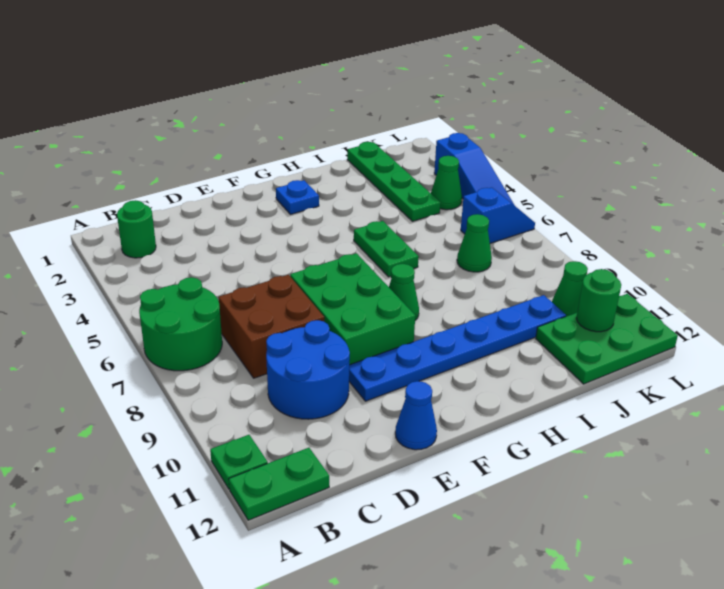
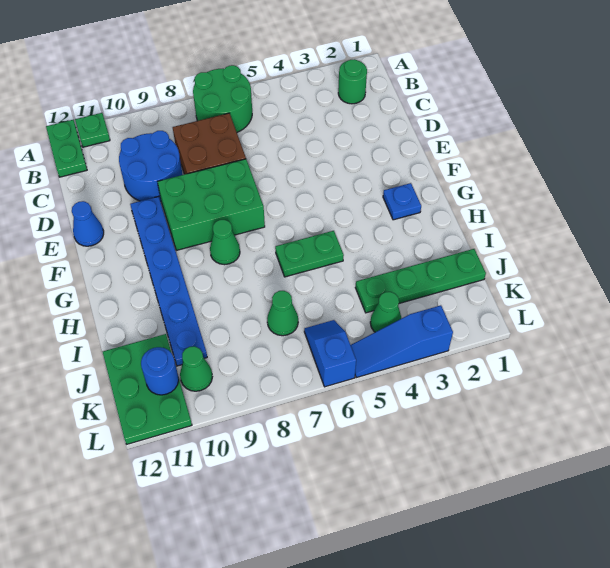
blue 1x2 slope [461,188,535,243] -> blue 1x2 slope turned to [304,320,356,387]
green 1x1 round brick [576,269,621,332] -> blue 1x1 round brick [141,347,179,395]

